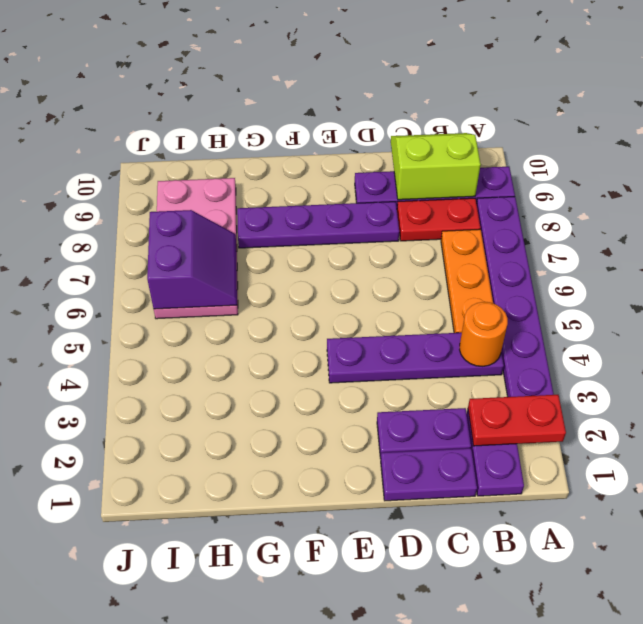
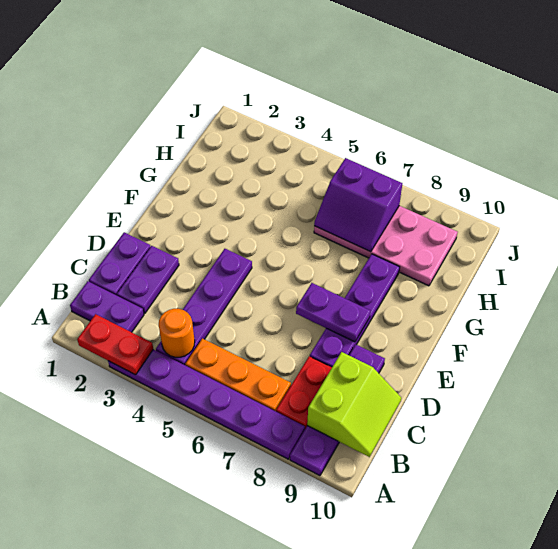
red 1x2 plate [468,395,566,446] -> red 1x2 plate turned to [77,314,153,375]
none -> purple 1x2 plate [296,283,370,342]

